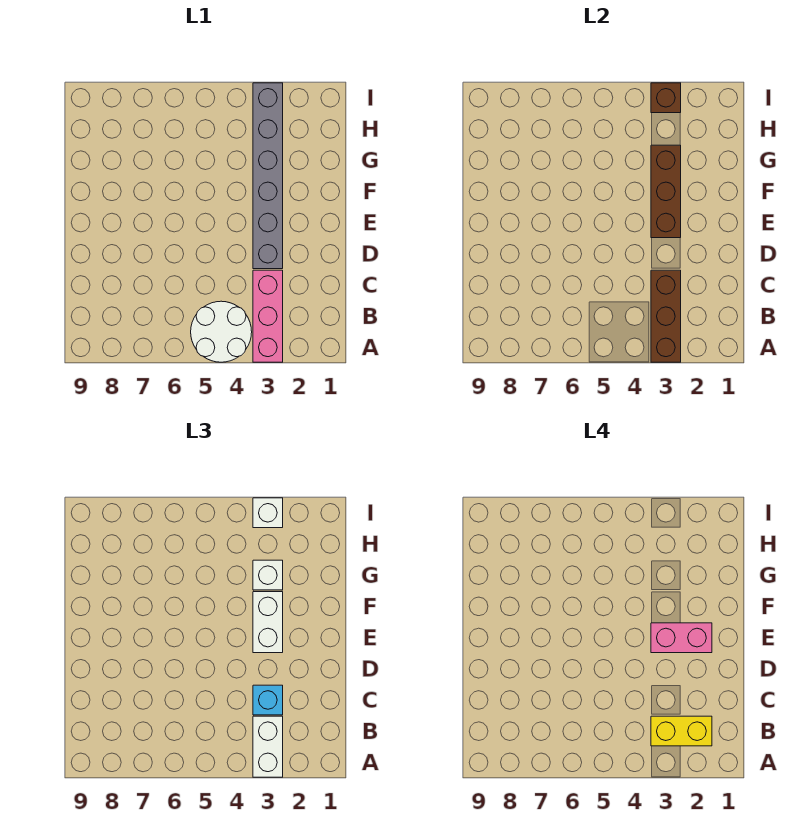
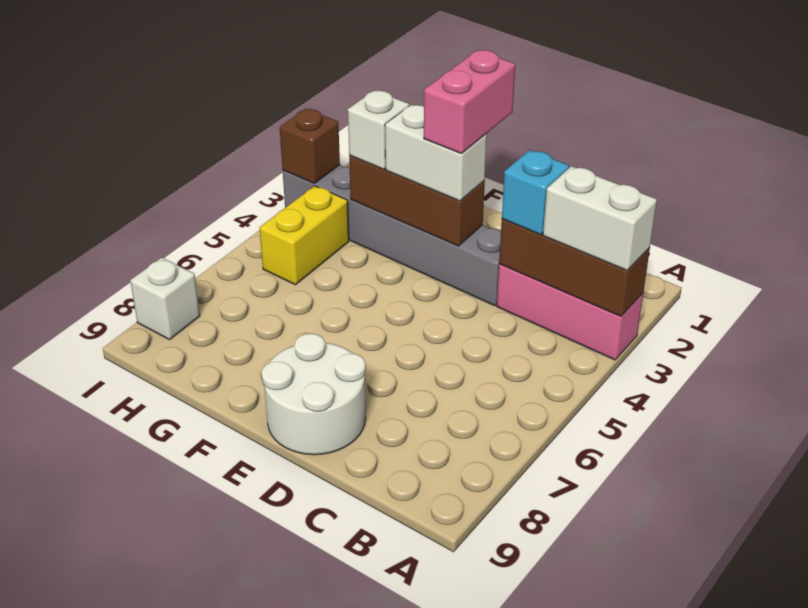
white 2x2 round brick [191,301,252,362] -> white 2x2 round brick moved to [262,333,366,455]
yellow 1x2 brick [651,716,712,746] -> yellow 1x2 brick moved to [259,186,349,285]
white 1x1 brick [253,498,283,528] -> white 1x1 brick moved to [130,258,200,340]

